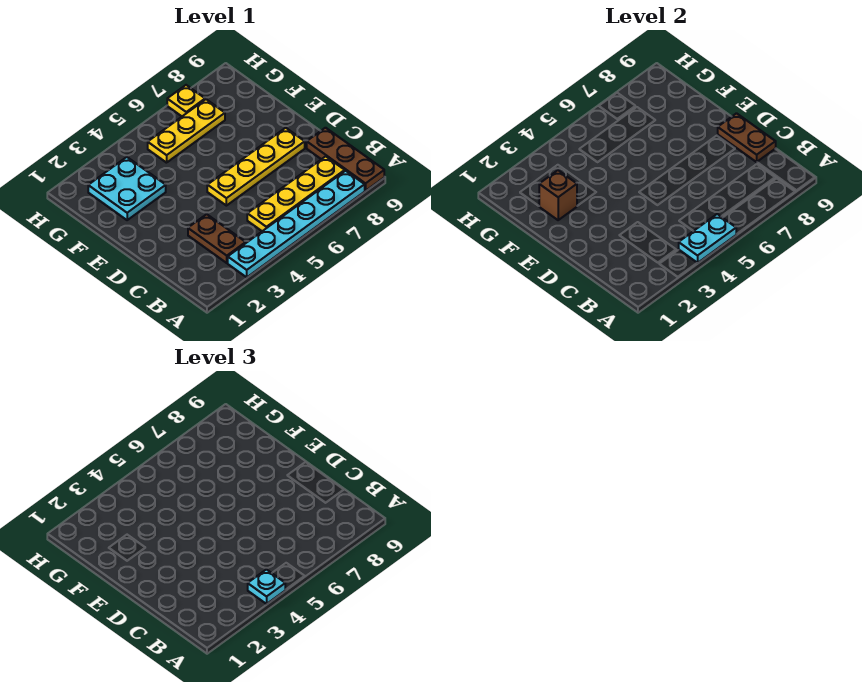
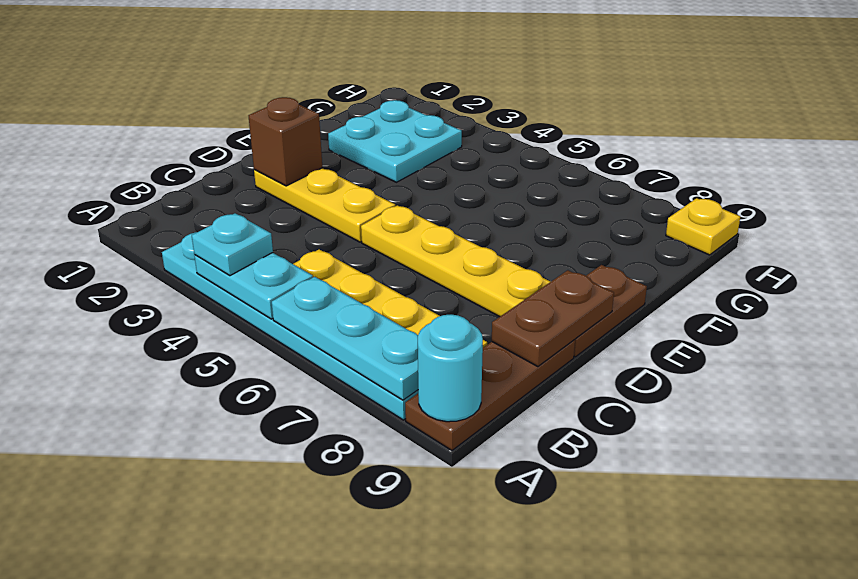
none -> cyan 1x3 plate [272,277,418,400]
none -> cyan 1x1 round brick [418,315,483,422]
brown 1x2 plate [188,214,246,263] -> brown 1x2 plate moved to [574,265,647,357]
brown 1x1 brick [539,170,577,220] -> brown 1x1 brick moved to [248,97,322,186]
yellow 1x3 plate [148,99,225,163] -> yellow 1x3 plate moved to [254,168,395,242]
yellow 1x1 plate [167,85,205,116] -> yellow 1x1 plate moved to [666,198,740,255]

